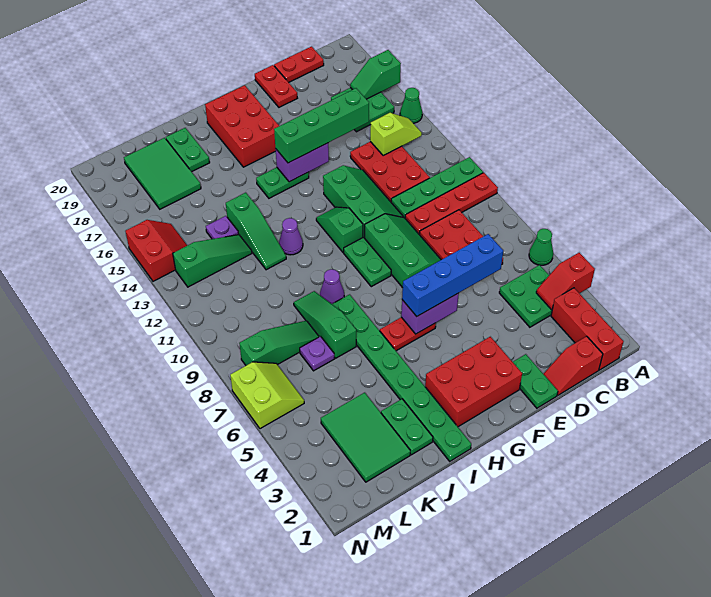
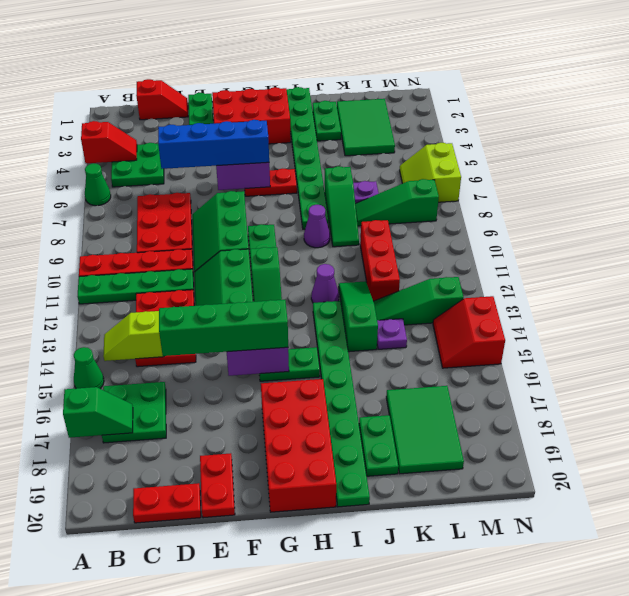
red 1x3 brick [551,288,624,370] -> red 1x3 brick moved to [360,220,400,301]
red 2x3 brick [205,85,279,167] -> red 2x4 brick [261,379,336,512]
none -> green 1x8 plate [313,301,370,507]

